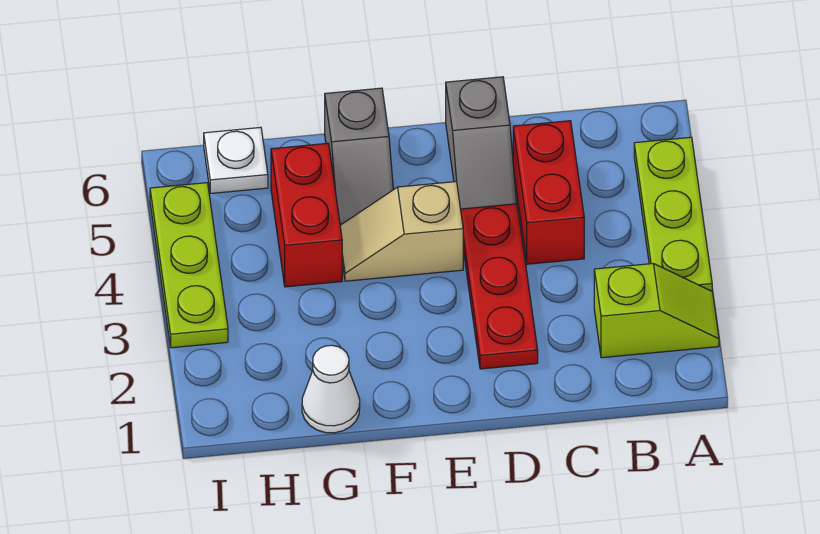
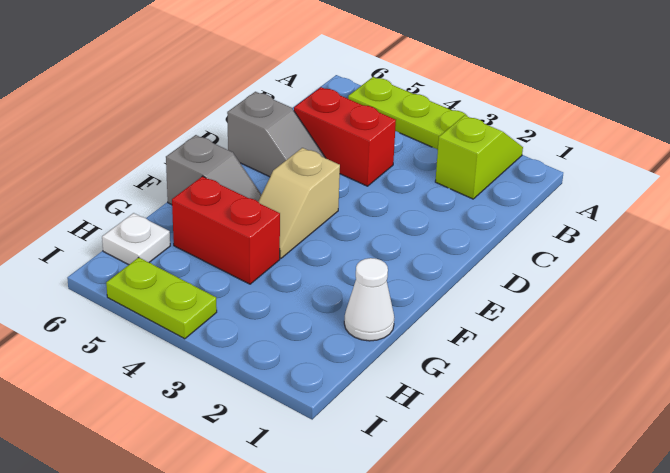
red 1x3 plate [461,204,538,369] -> none
lime 1x3 plate [150,183,228,348] -> lime 1x2 plate [106,257,217,339]

